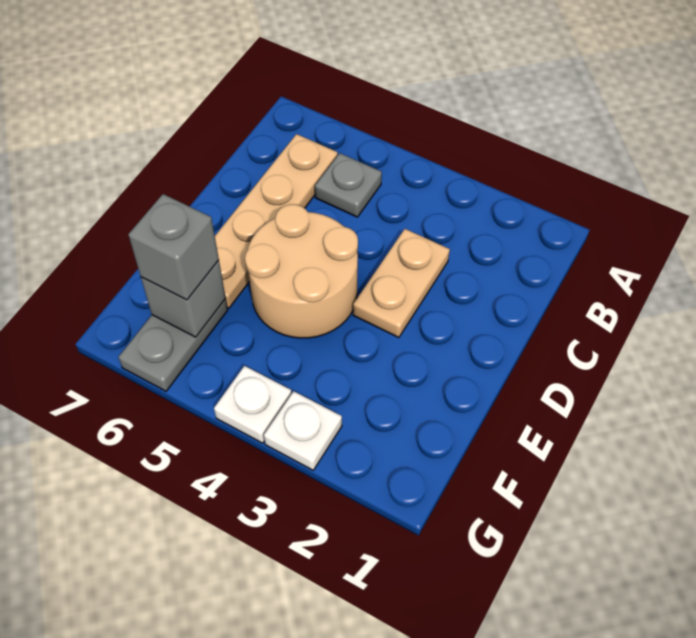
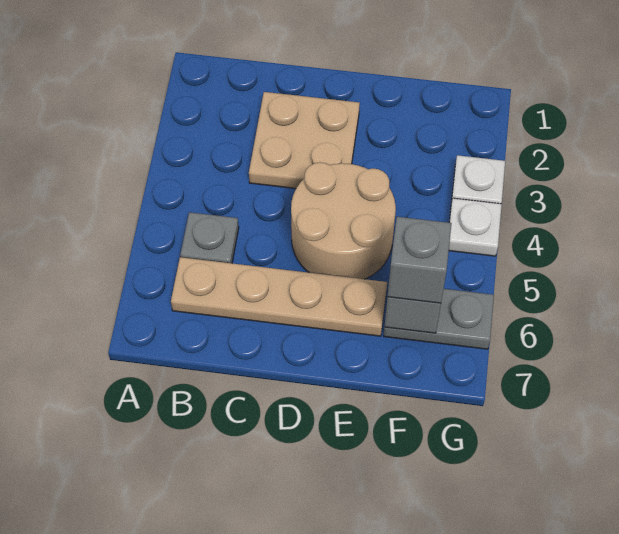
tan 1x2 plate [353,229,450,338] -> tan 2x2 plate [249,92,360,189]

